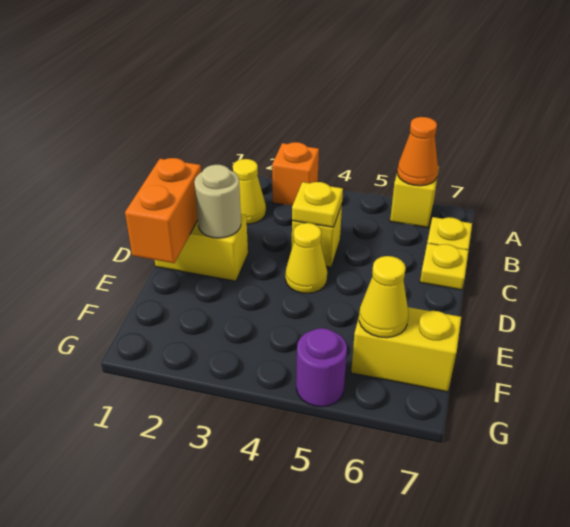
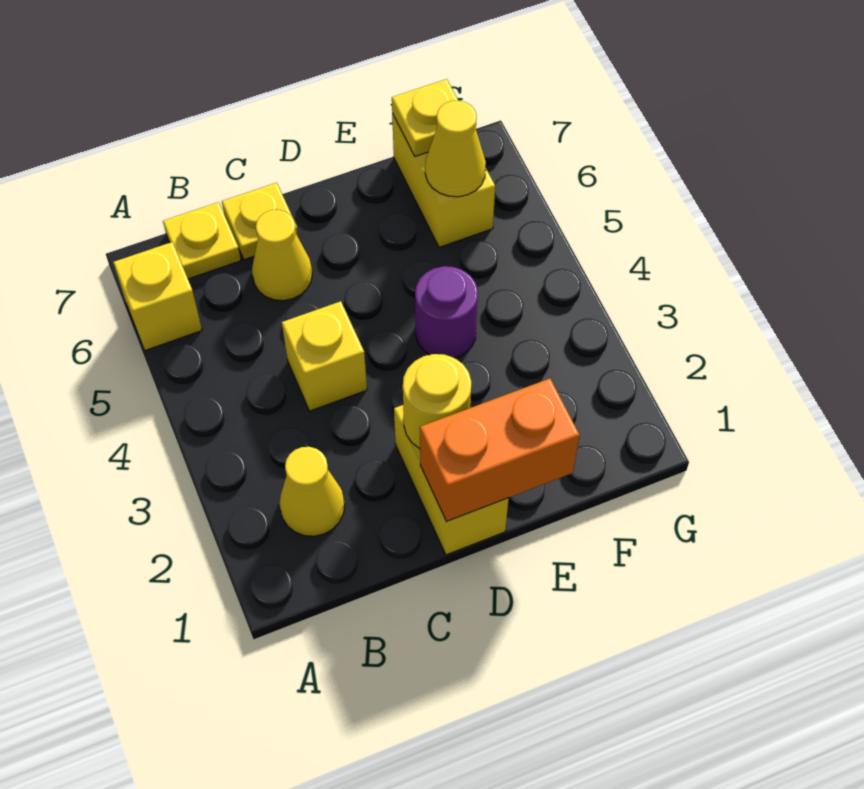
orange 1x1 brick [272,142,319,206] -> none
orange 1x1 cone [397,117,438,186] -> none
yellow 1x1 plate [292,182,343,227] -> yellow 1x1 plate moved to [392,79,458,156]
tan 1x1 round brick [194,165,241,238] -> yellow 1x1 round brick [403,354,471,449]
yellow 1x1 cone [285,223,327,293] -> yellow 1x1 cone moved to [252,210,312,301]
purple 1x1 round brick [296,328,347,407] -> purple 1x1 round brick moved to [415,266,478,358]

